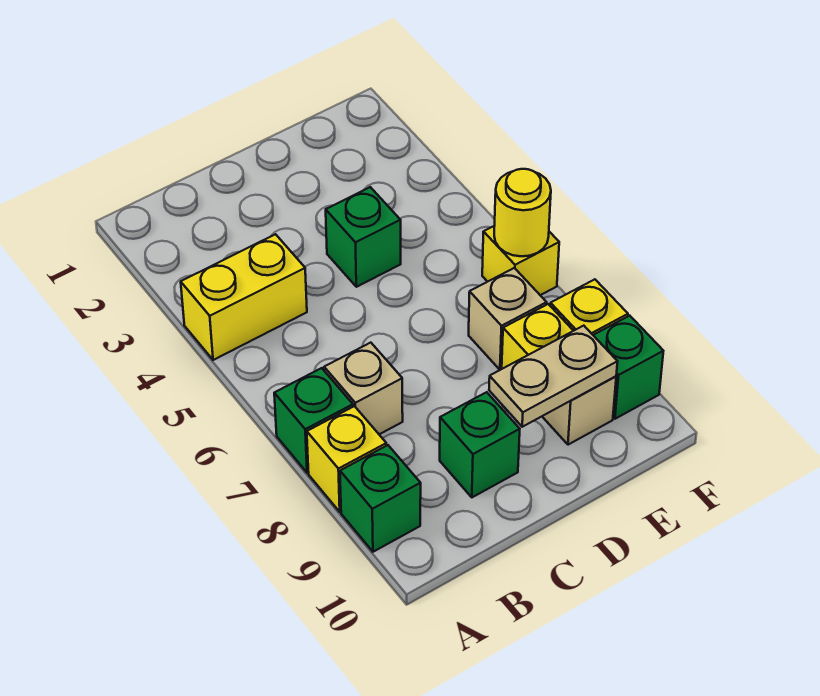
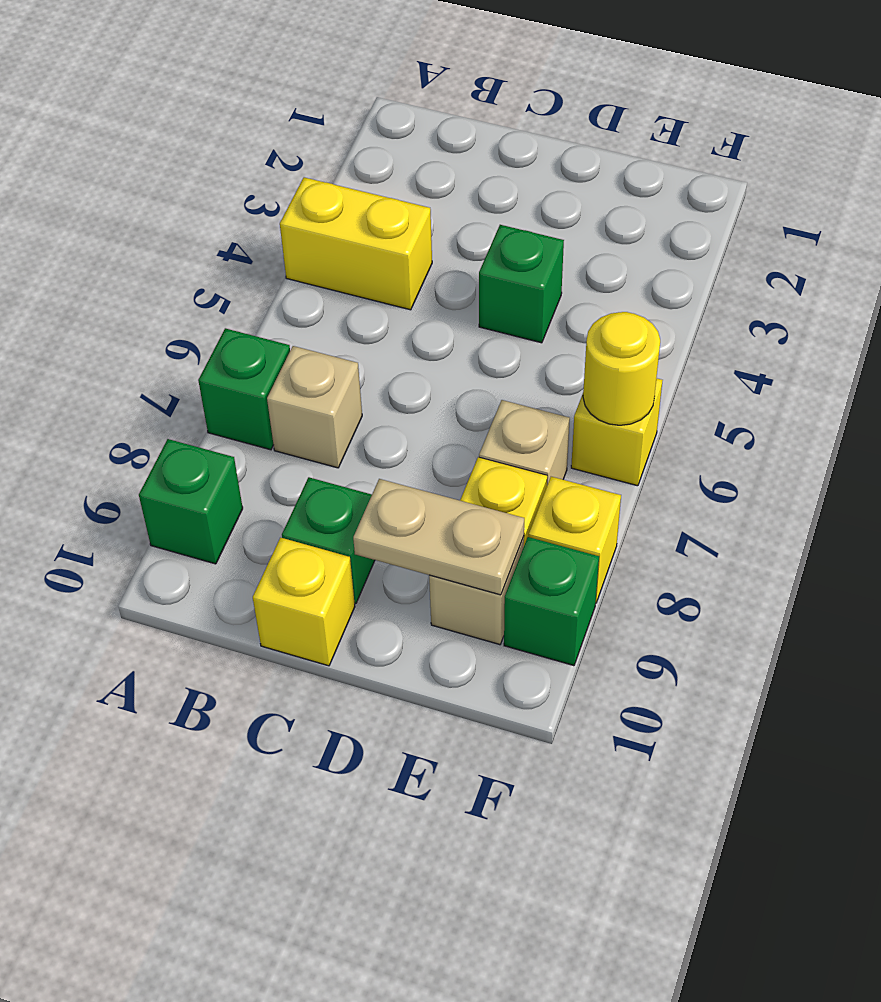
yellow 1x1 brick [307,406,386,512] -> yellow 1x1 brick moved to [253,538,355,666]

